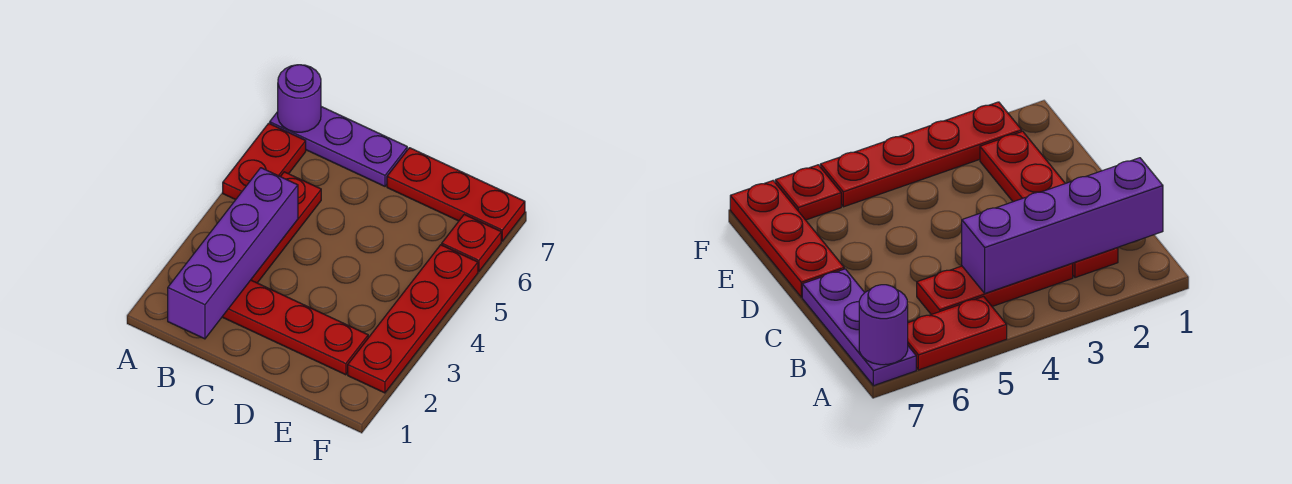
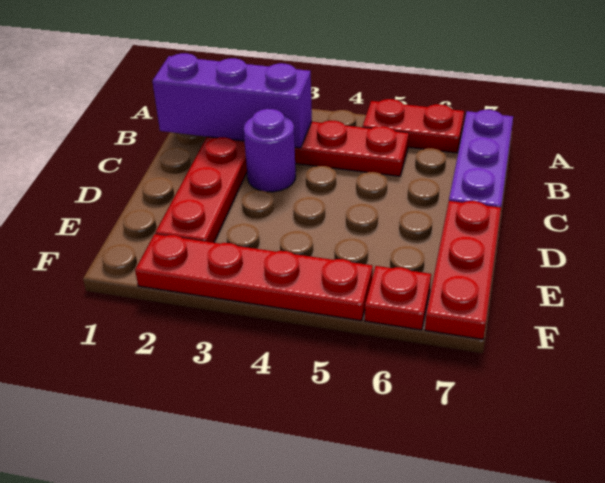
purple 1x1 round brick [278,65,321,132] -> purple 1x1 round brick moved to [244,109,296,192]
purple 1x4 brick [168,168,298,339] -> purple 1x3 brick [152,53,312,148]

